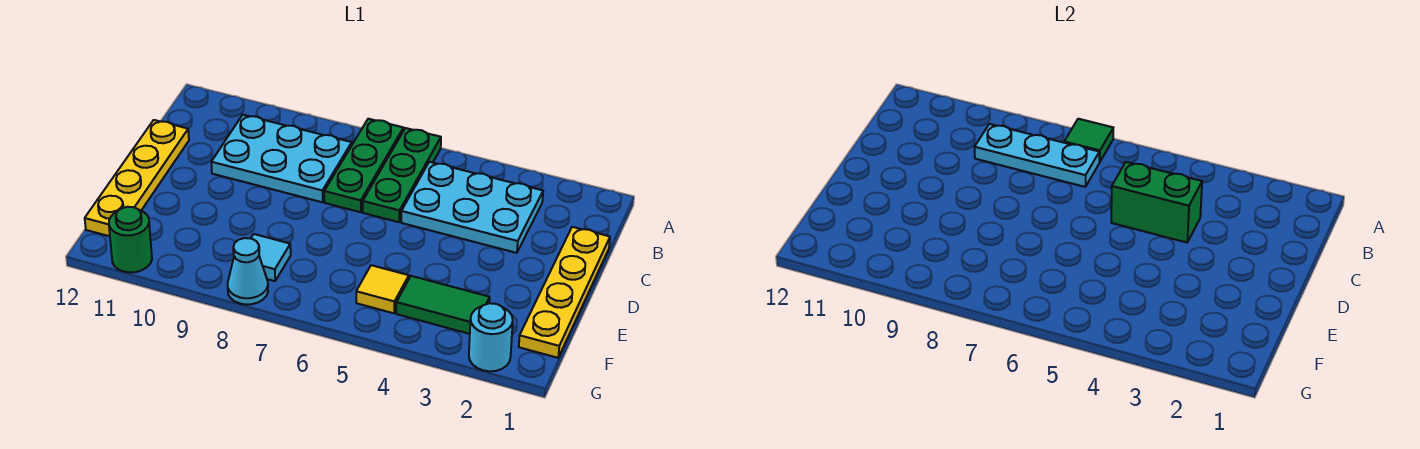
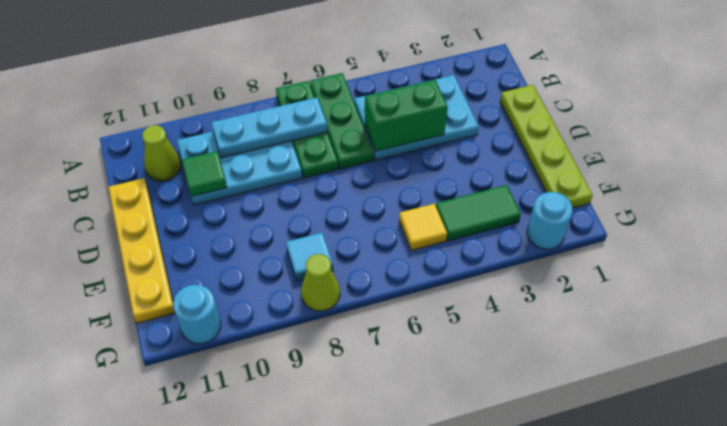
green 1x1 tile [1064,119,1113,162] -> green 1x1 tile moved to [182,151,227,197]
none -> lime 1x1 cone [142,125,181,181]
yellow 1x4 plate [519,227,610,358] -> lime 1x4 plate [500,85,593,208]
cyan 1x1 cone [228,238,268,305] -> lime 1x1 cone [301,254,340,311]
green 1x1 round brick [109,207,152,273] -> cyan 1x1 round brick [173,285,221,344]

